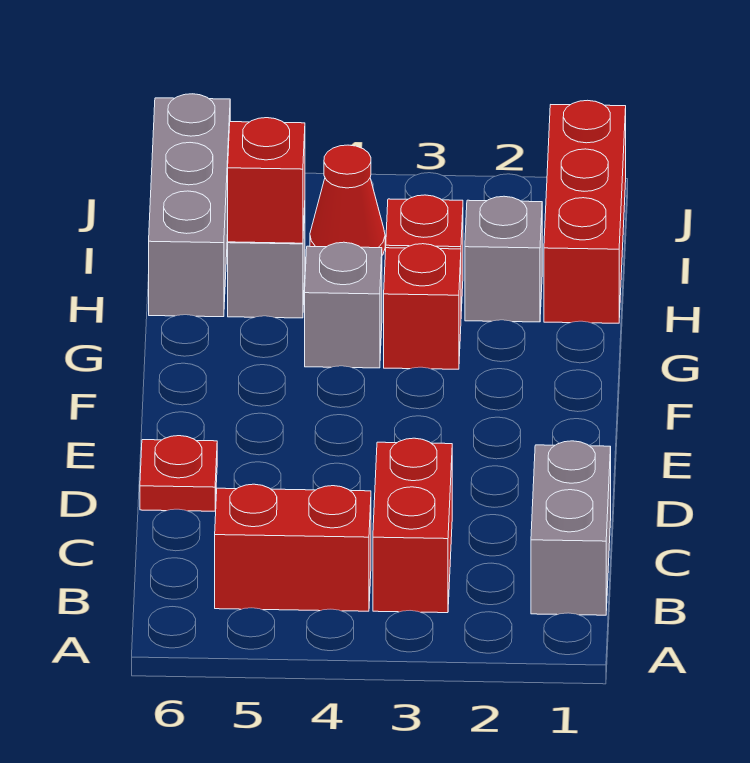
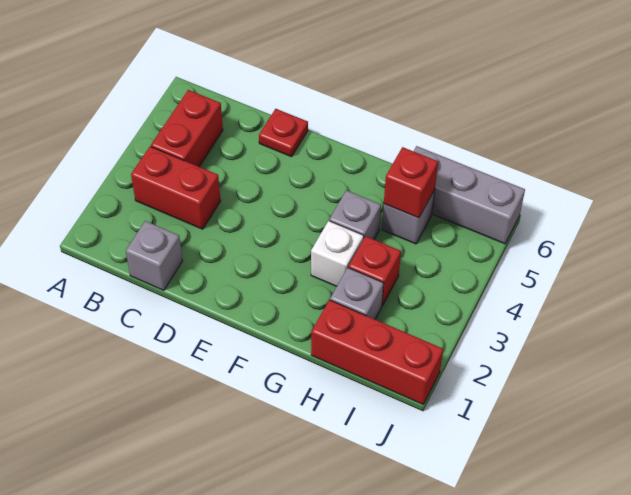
grey 1x2 brick [531,441,611,615] -> grey 1x1 brick [126,221,183,290]
red 1x1 brick [384,244,461,369] -> white 1x1 brick [311,221,364,286]
red 1x1 cone [310,145,385,255] -> none

